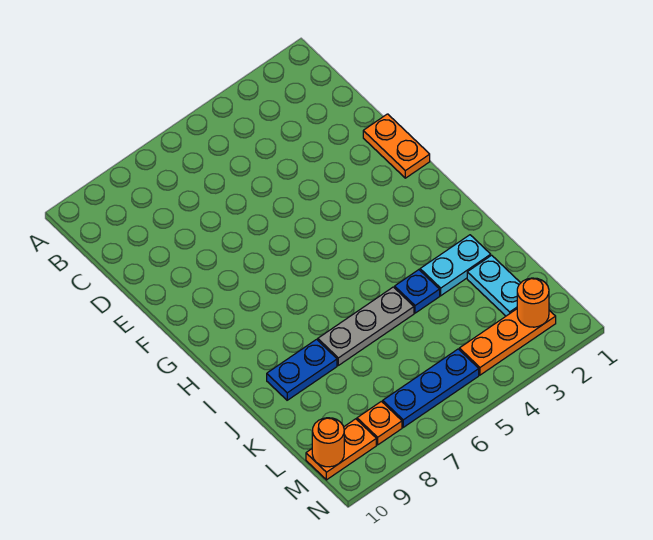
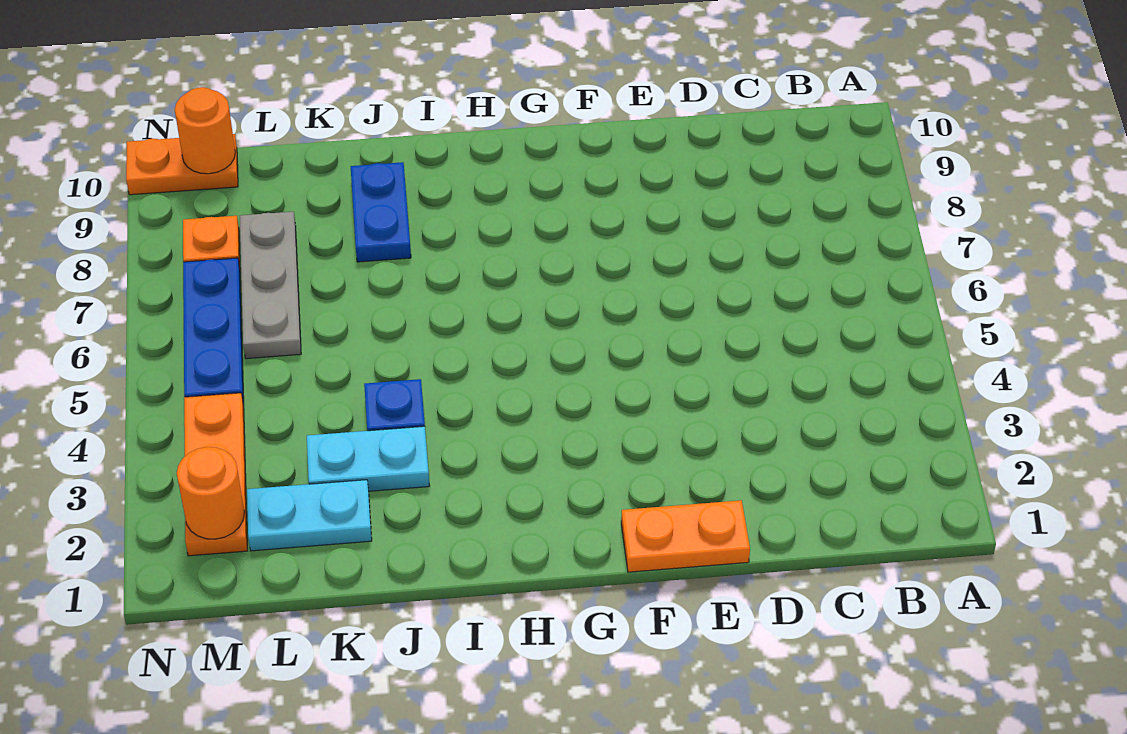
cyan 1x2 plate [420,235,491,296] -> cyan 1x2 plate turned to [307,426,429,491]
grey 1x3 plate [318,287,414,365] -> grey 1x3 plate moved to [240,212,301,359]
orange 1x2 plate [306,419,376,480] -> orange 1x2 plate turned to [126,134,238,195]

